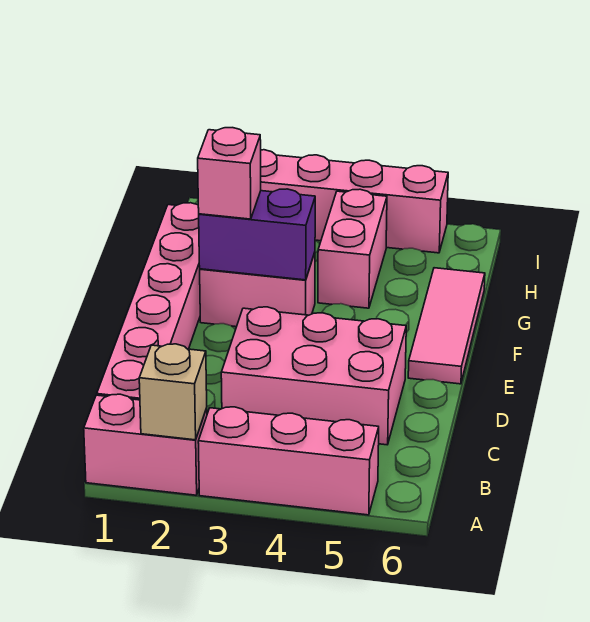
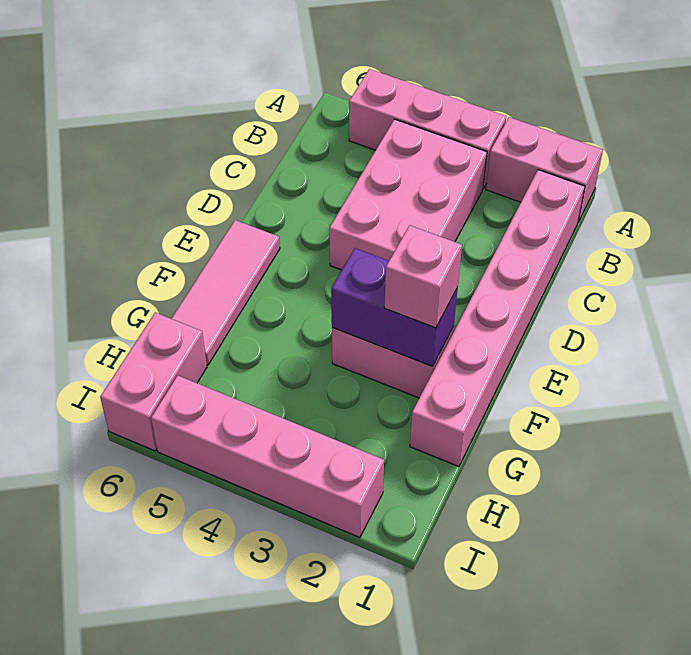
tan 1x1 brick [139,344,207,440] -> none
pink 2x3 brick [221,307,406,445] -> pink 2x3 brick turned to [329,119,487,270]
pink 1x2 brick [318,189,387,308] -> pink 1x2 brick moved to [100,313,207,451]

